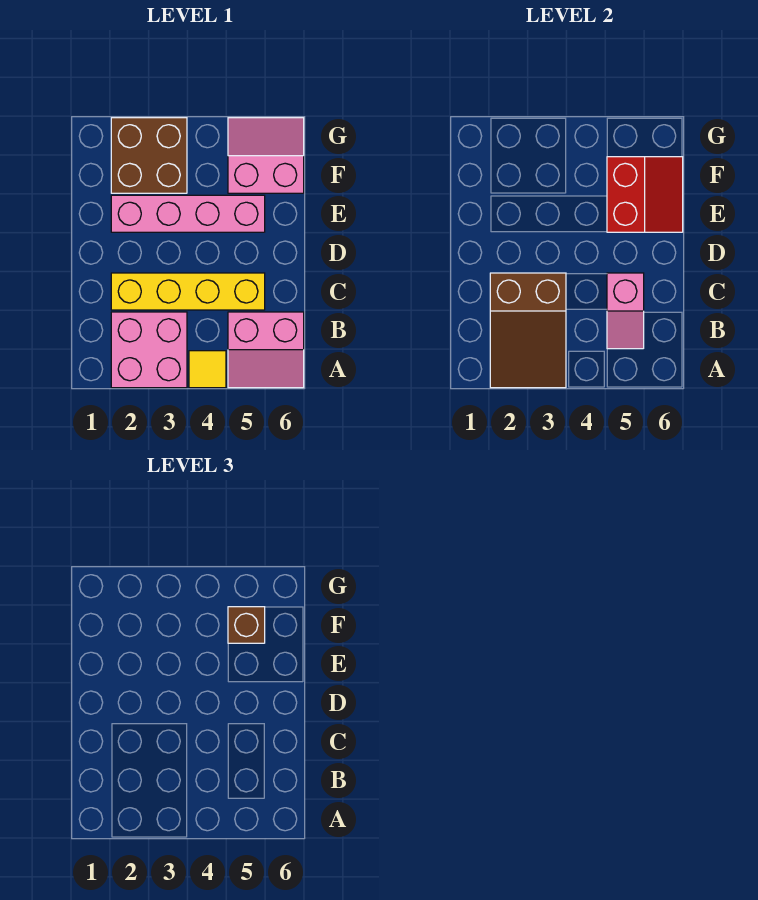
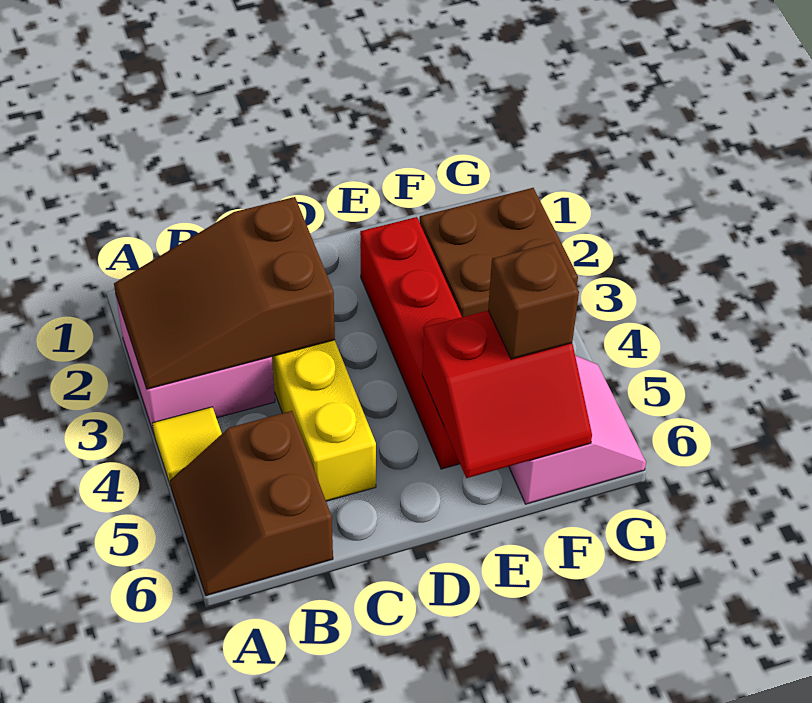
pink 2x2 slope [228,312,304,388] -> brown 2x2 slope [170,411,333,596]
pink 1x2 slope [607,273,644,349] -> none
pink 1x4 brick [111,195,265,232] -> red 1x4 brick [360,217,462,469]

